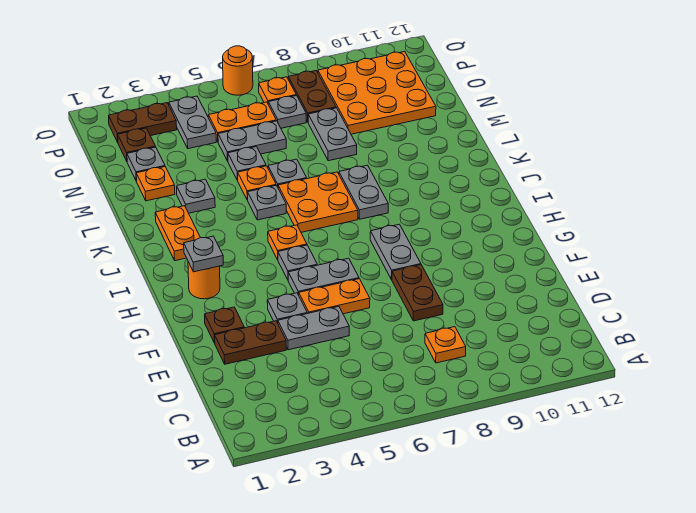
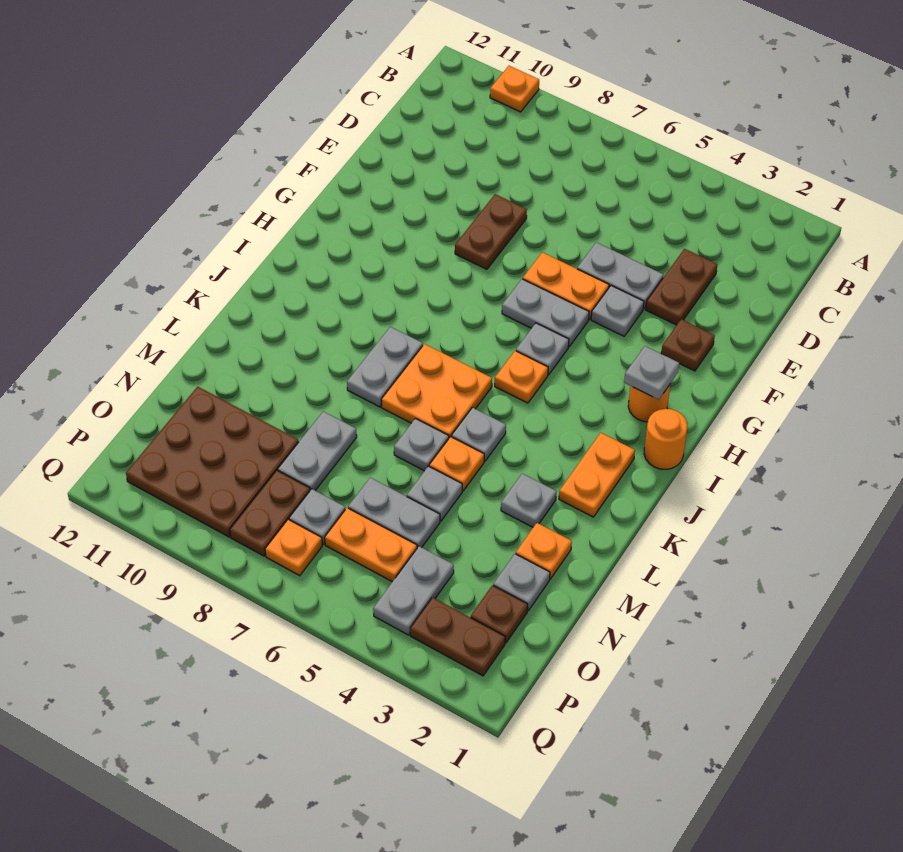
orange 1x1 plate [425,327,466,363] -> orange 1x1 plate moved to [490,66,539,112]
brown 1x2 plate [215,321,286,364] -> brown 1x2 plate turned to [646,249,717,325]
grey 1x2 plate [370,224,421,280] -> none
orange 3x3 plate [318,52,436,134] -> brown 3x3 plate [126,387,299,537]
orange 1x1 round brick [223,46,253,95] -> orange 1x1 round brick moved to [644,409,687,469]

